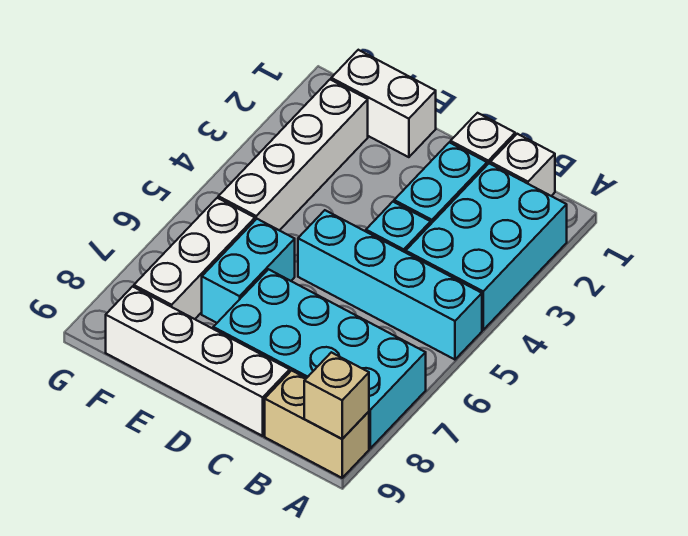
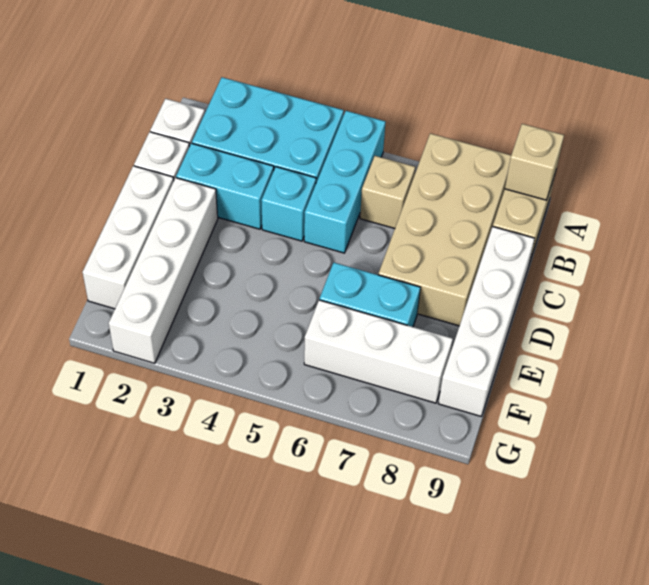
cyan 1x4 brick [298,210,482,360] -> cyan 1x3 brick [304,111,386,253]
cyan 2x4 brick [213,269,426,448] -> tan 2x4 brick [378,133,511,326]
none -> tan 1x1 brick [360,156,415,228]
white 1x2 brick [331,50,436,157] -> white 1x3 brick [83,166,174,309]
white 1x4 brick [218,80,368,231] -> white 1x4 brick turned to [109,178,218,363]

